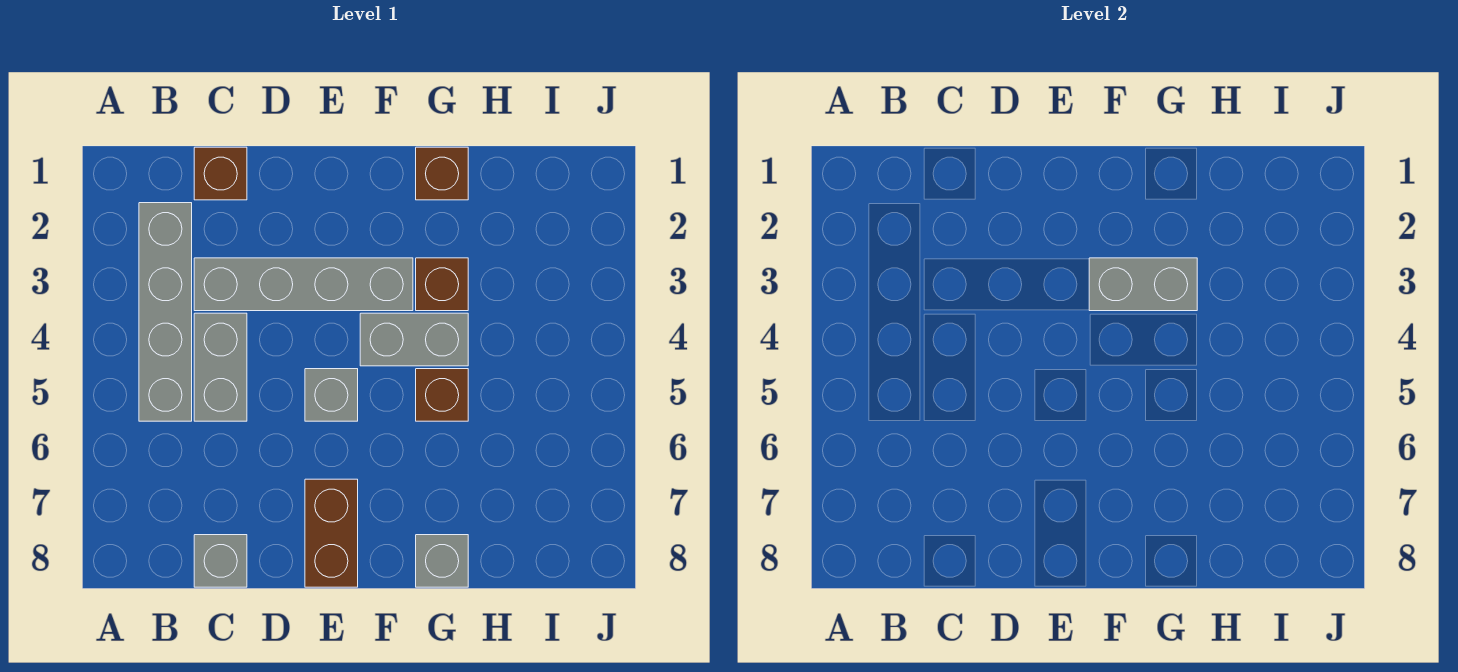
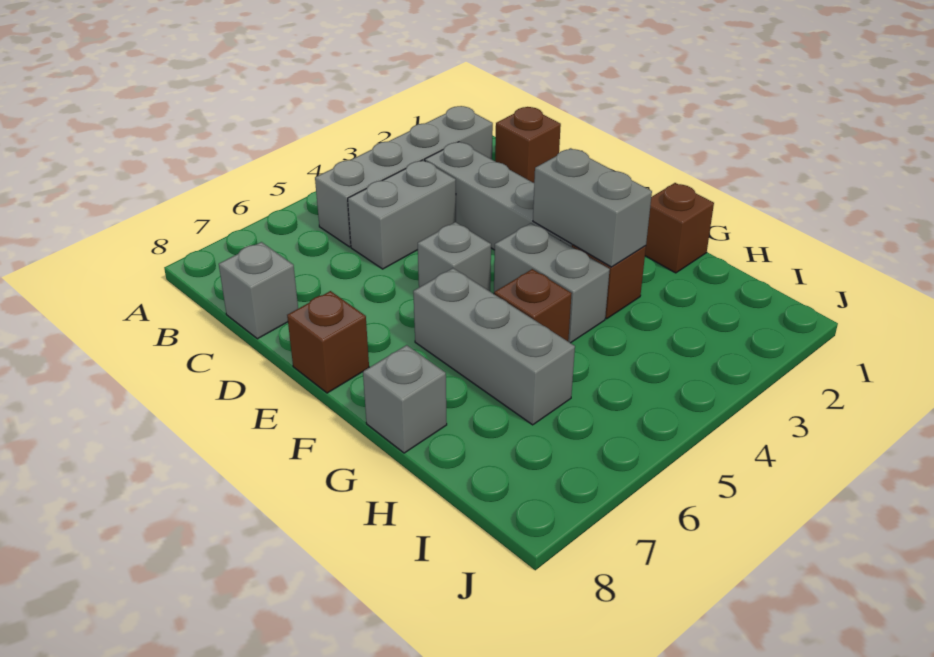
brown 1x2 brick [305,479,358,587] -> brown 1x1 brick [287,291,369,393]
none -> grey 1x3 brick [413,268,575,425]

